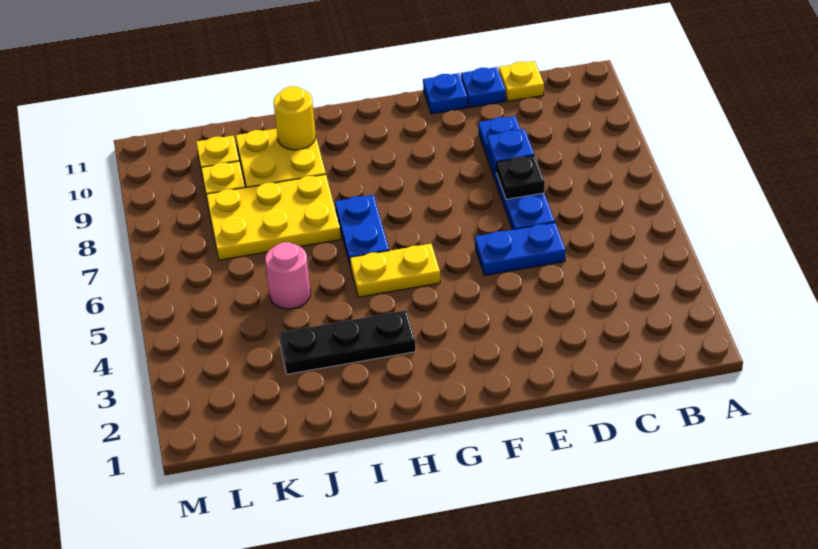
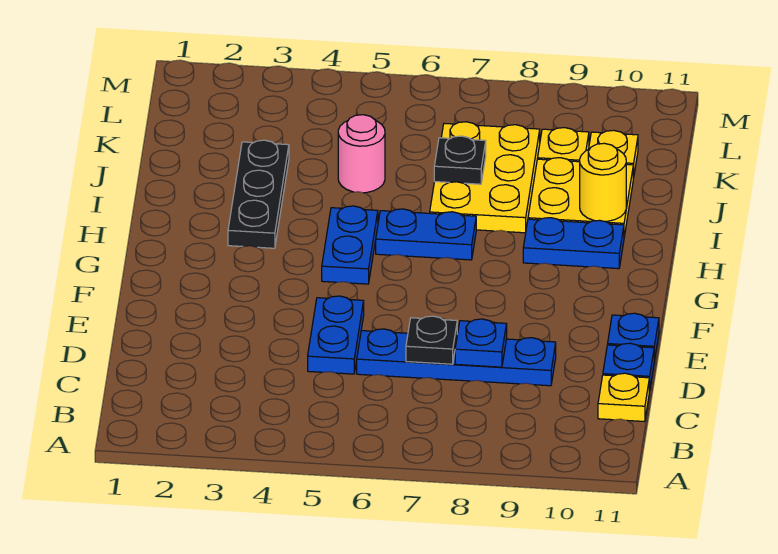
yellow 1x2 plate [350,244,440,297] -> blue 1x2 plate [322,206,378,284]
none -> blue 1x2 plate [523,218,624,269]
none -> black 1x1 plate [434,136,486,184]

